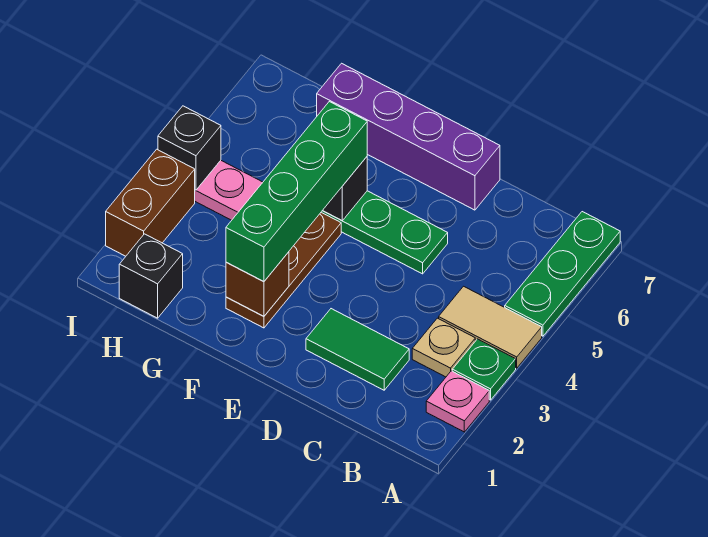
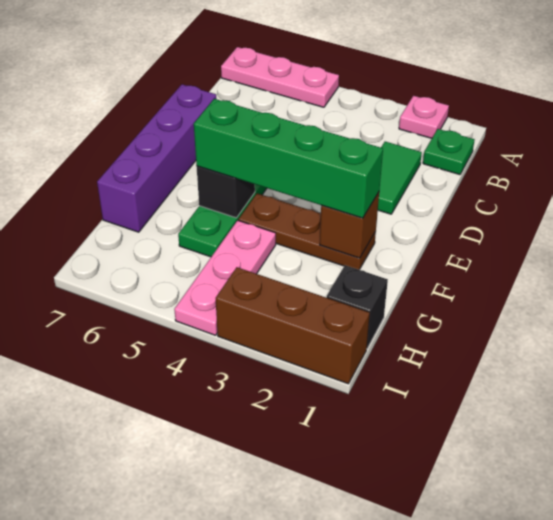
green 1x1 plate [452,339,516,400] -> green 1x1 plate moved to [423,129,475,175]
tan 1x2 tile [439,286,542,368] -> none
green 1x3 plate [505,212,620,336] -> pink 1x3 plate [221,47,339,107]
tan 1x1 plate [412,318,475,377] -> none
brown 1x2 brick [106,149,195,256] -> brown 1x3 brick [216,267,370,384]
black 1x1 brick [158,106,221,190] -> none

